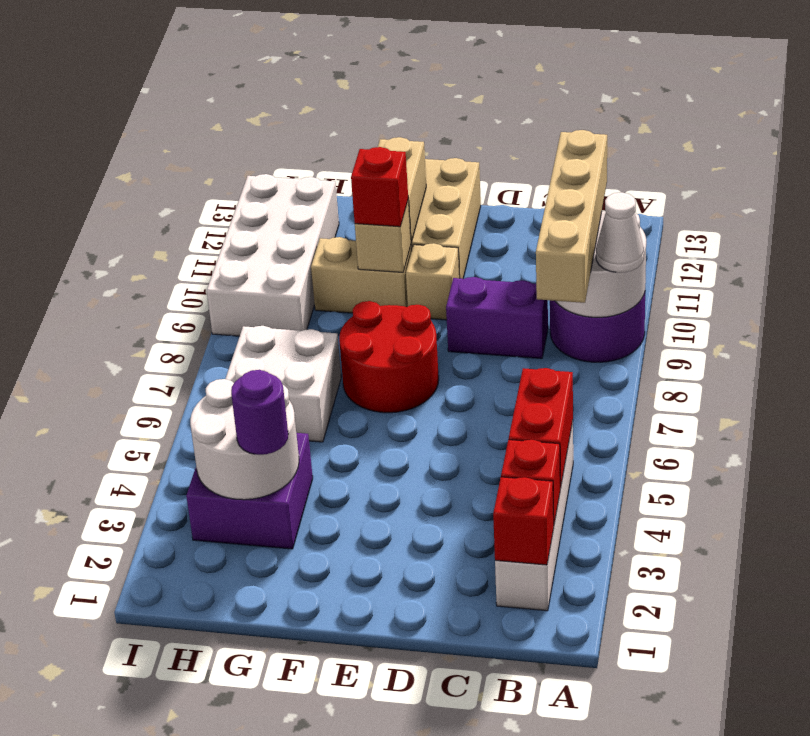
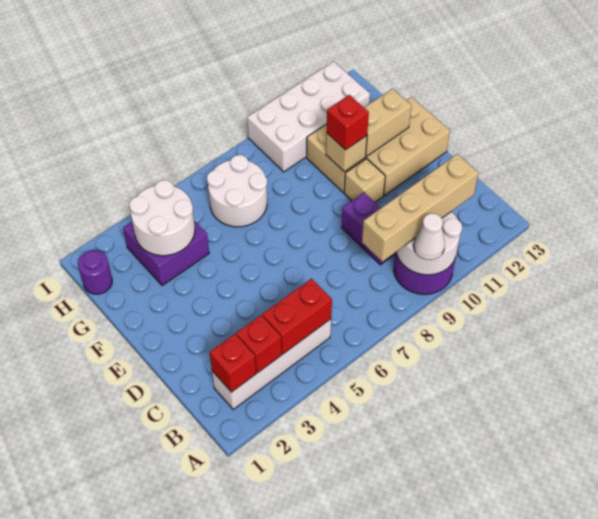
red 2x2 round brick [339,301,439,413] -> none
purple 1x1 round brick [231,370,288,455] -> purple 1x1 round brick moved to [78,250,112,294]
white 2x2 brick [225,326,341,442] -> white 2x2 round brick [207,155,267,227]

